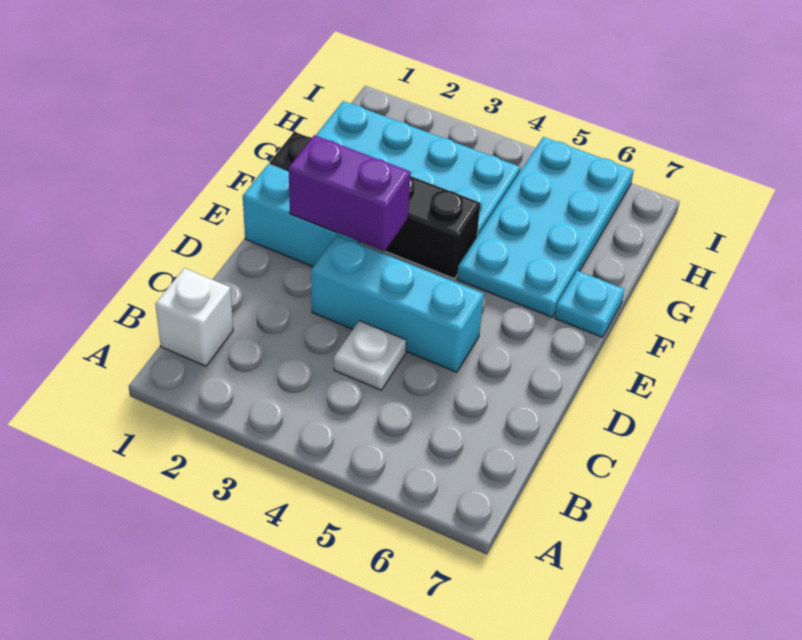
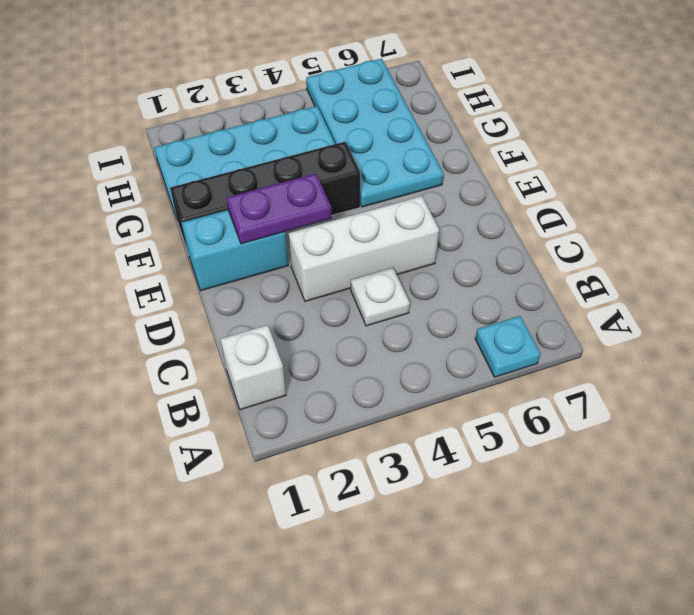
cyan 1x3 brick [311,235,484,372] -> white 1x3 brick [288,196,439,301]
purple 1x2 brick [289,135,411,251] -> purple 1x2 plate [226,174,332,244]
cyan 1x1 plate [555,271,625,337] -> cyan 1x1 plate moved to [475,316,541,377]

